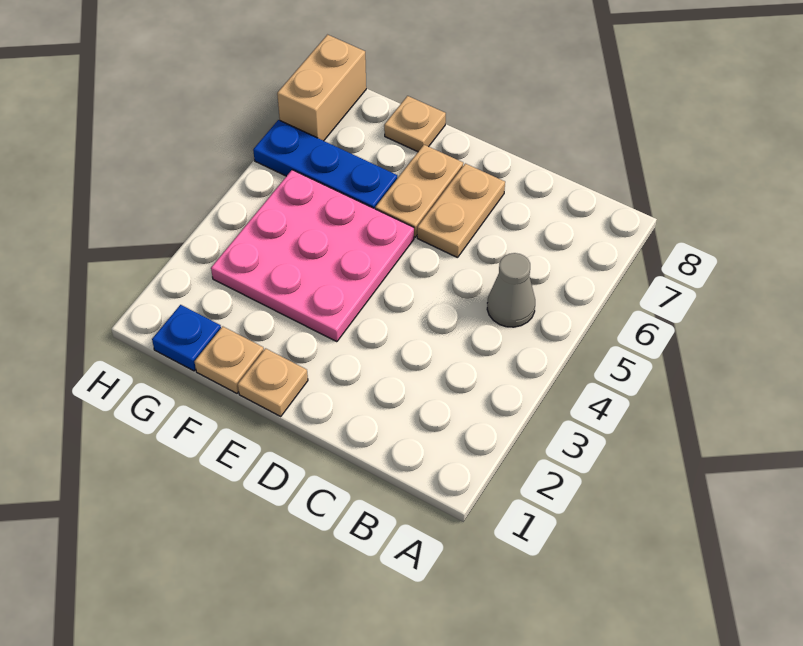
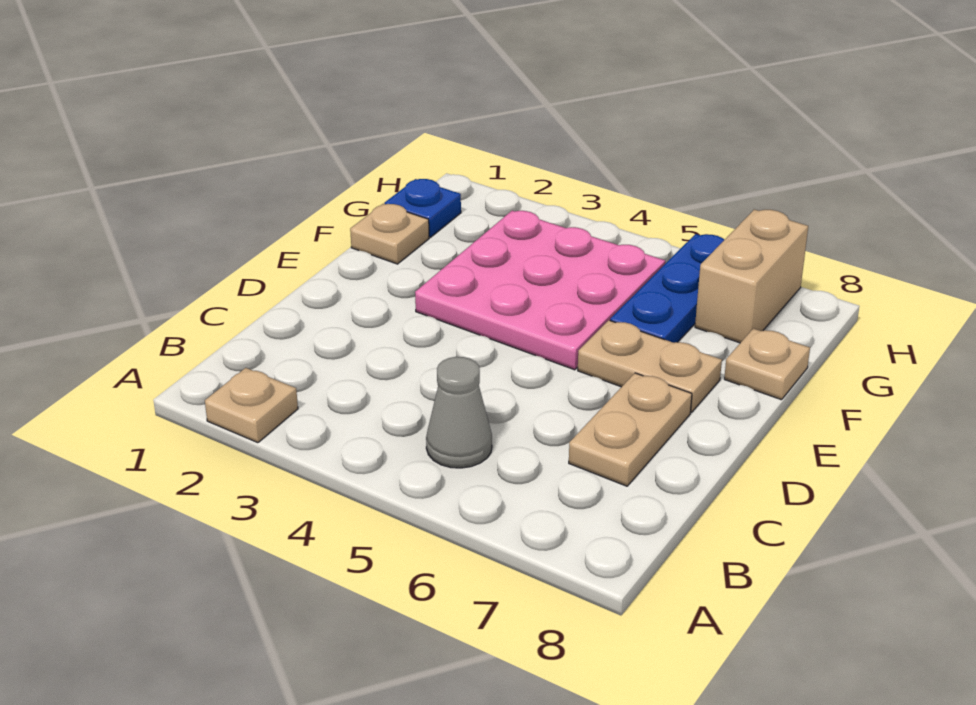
tan 1x2 plate [417,163,505,258] -> tan 1x2 plate turned to [569,373,692,486]
tan 1x1 plate [238,348,308,416] -> tan 1x1 plate moved to [205,368,298,443]
tan 1x2 brick [277,35,366,141] -> tan 1x2 brick turned to [695,209,808,343]

